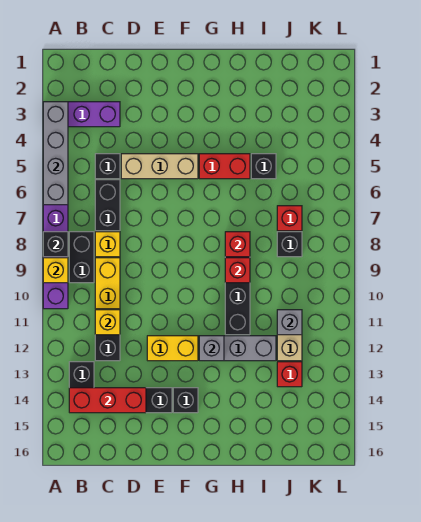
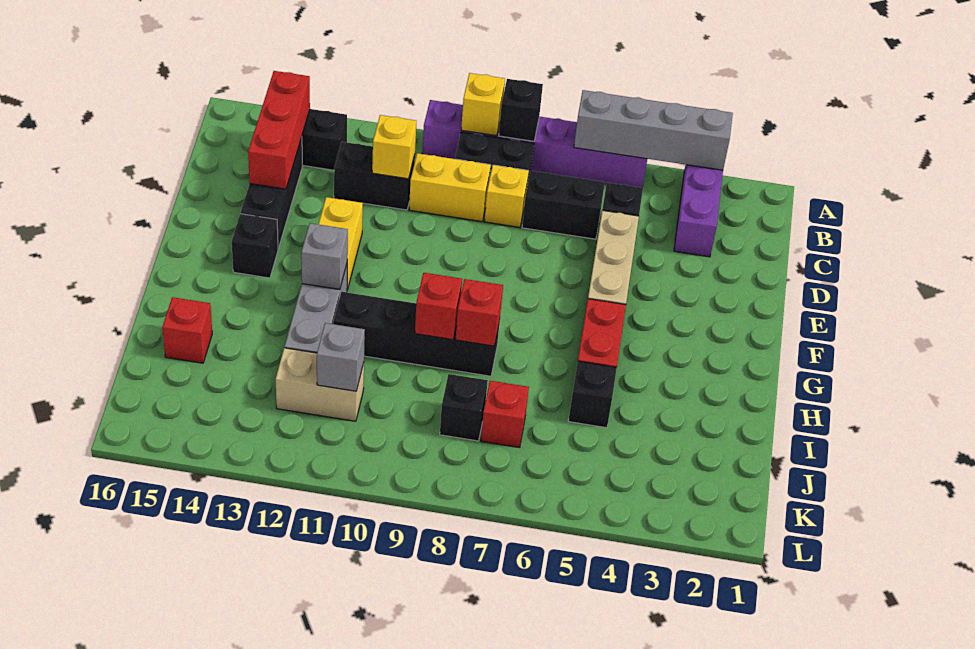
red 1x1 brick [277,362,302,387] -> red 1x1 brick moved to [162,297,212,363]

